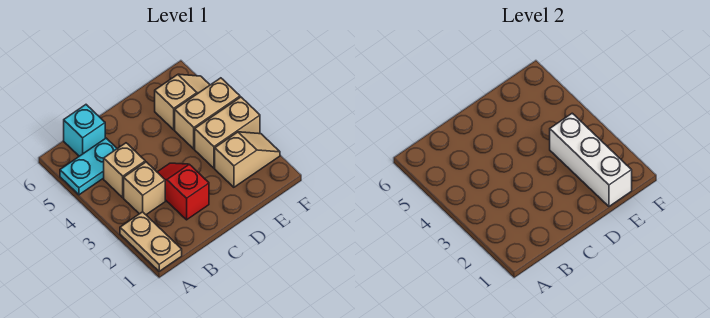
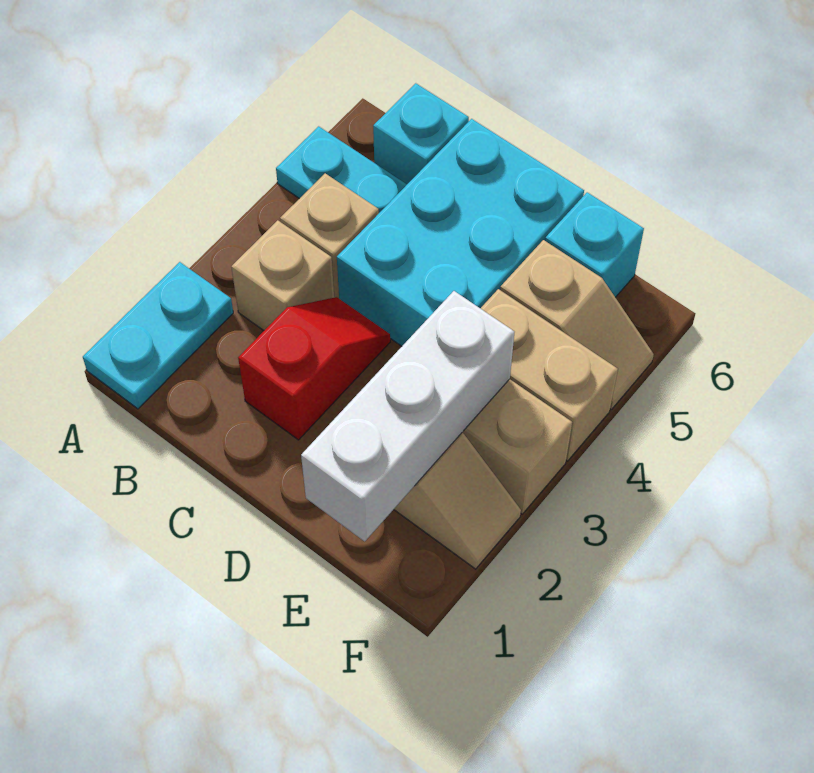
tan 1x2 plate [120,212,182,271] -> cyan 1x2 plate [83,262,233,409]
none -> cyan 2x3 brick [337,119,584,346]
none -> cyan 1x1 brick [545,192,644,297]

